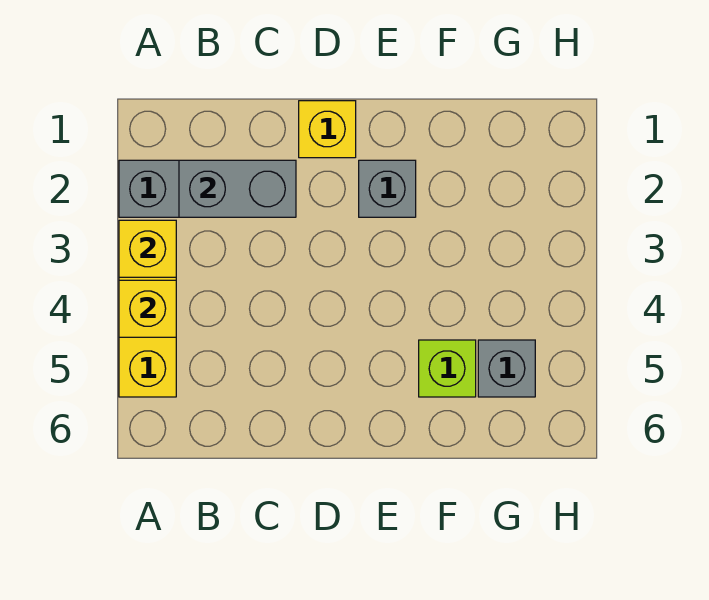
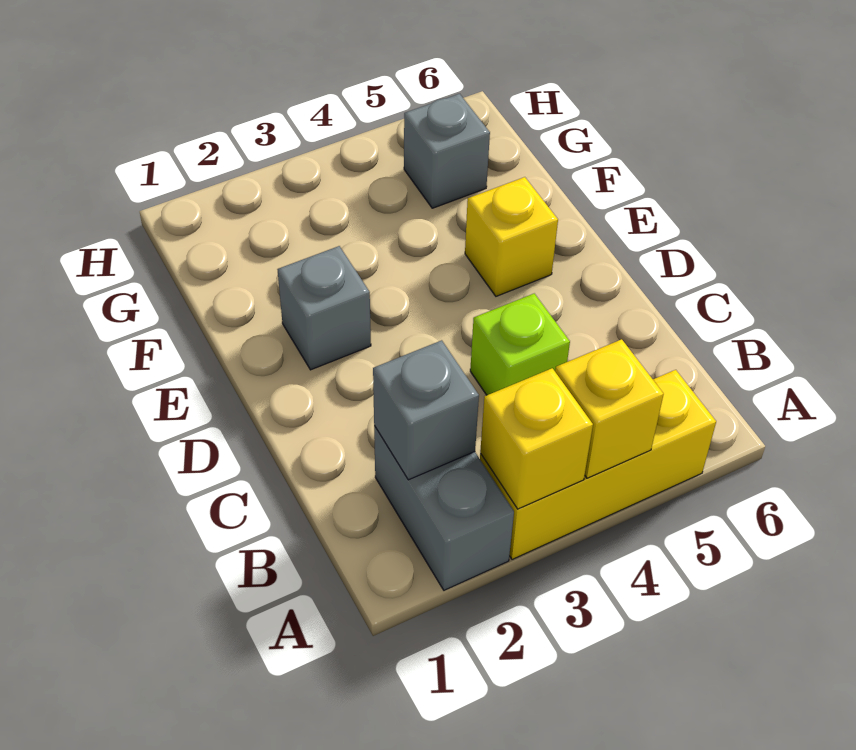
grey 1x2 brick [179,160,296,217] -> grey 1x1 brick [373,340,479,480]
yellow 1x1 brick [299,101,356,158] -> yellow 1x1 brick moved to [465,177,558,296]
lime 1x1 brick [419,340,476,397] -> lime 1x1 brick moved to [470,294,570,395]

